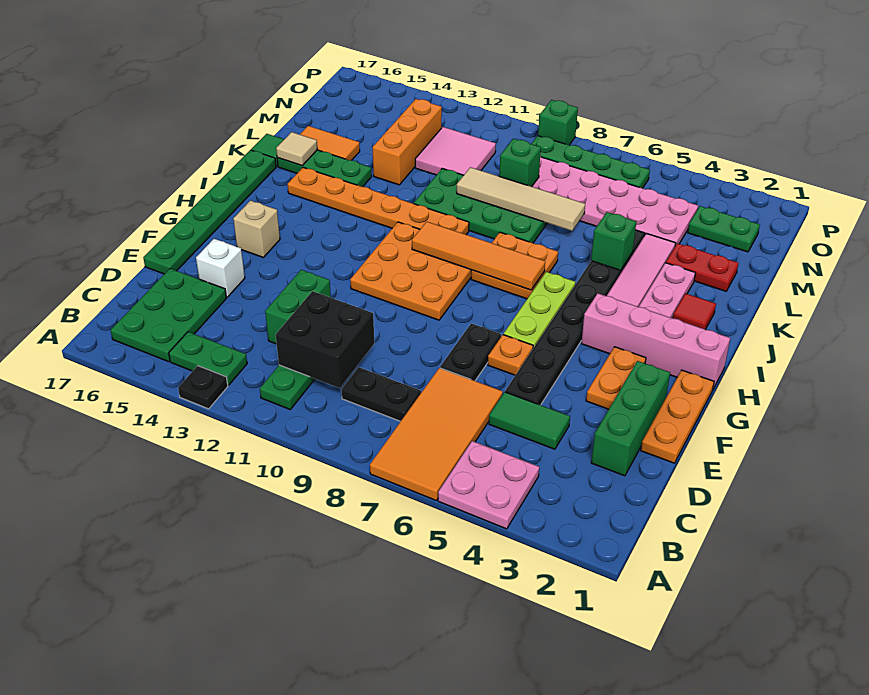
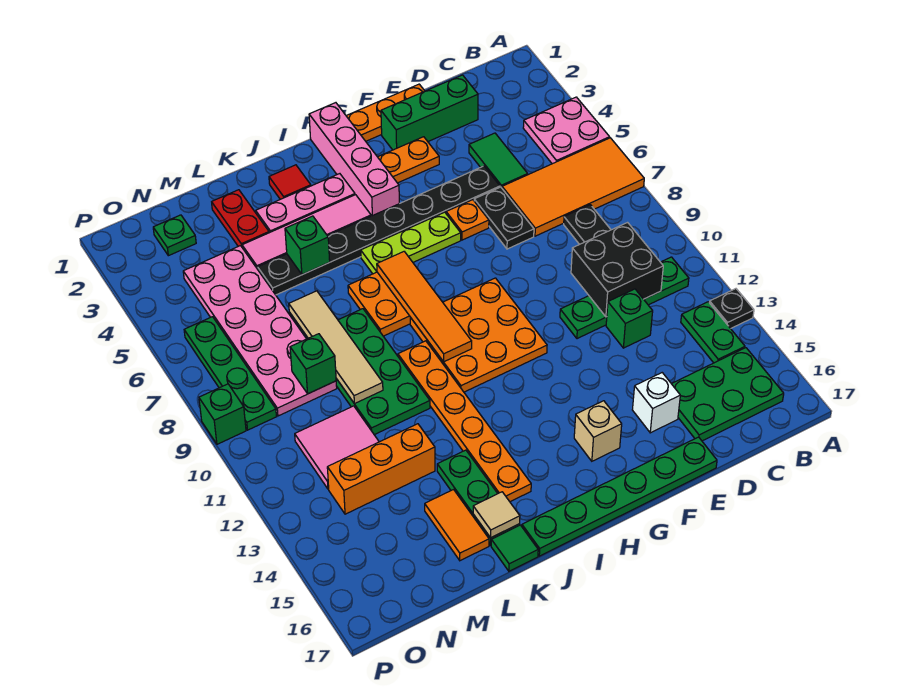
green 1x2 brick [265,270,331,344] -> green 1x1 brick [606,289,653,348]
black 1x2 plate [440,323,501,381] -> black 1x2 plate turned to [474,187,534,249]
green 1x2 plate [688,206,760,252] -> green 1x1 plate [153,215,196,256]

